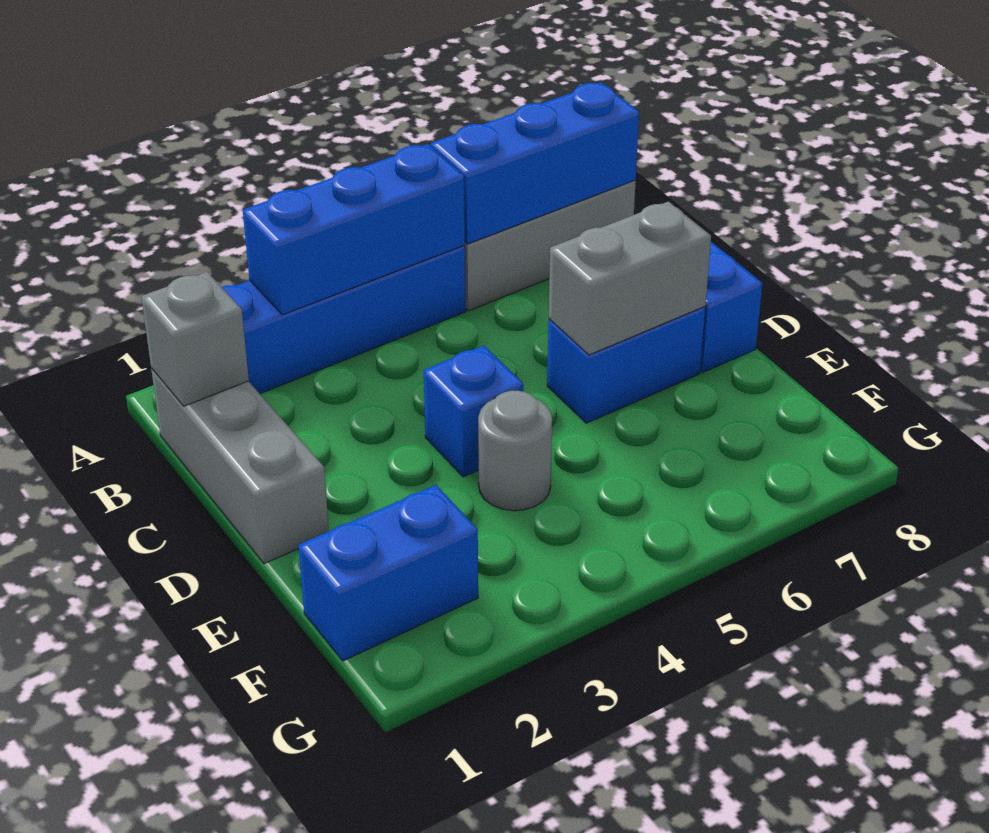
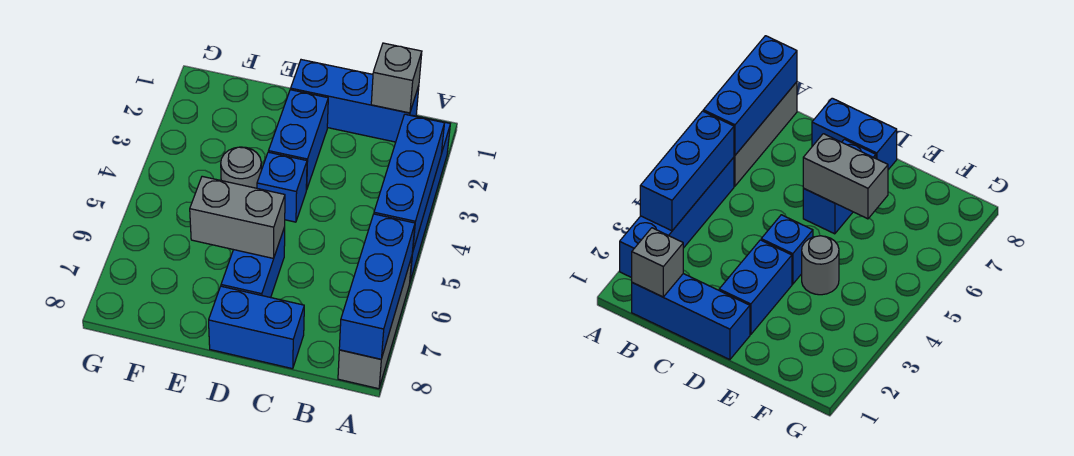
grey 1x3 brick [151,368,329,564] -> blue 1x3 brick [291,60,419,142]
grey 1x2 brick [549,202,711,355] -> grey 1x2 brick turned to [190,176,285,258]
blue 1x2 brick [299,485,478,661] -> blue 1x2 brick moved to [268,90,328,190]

